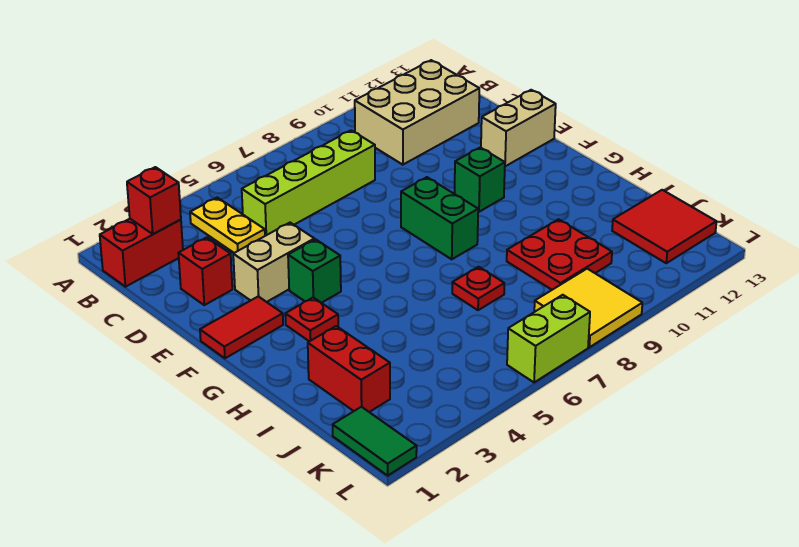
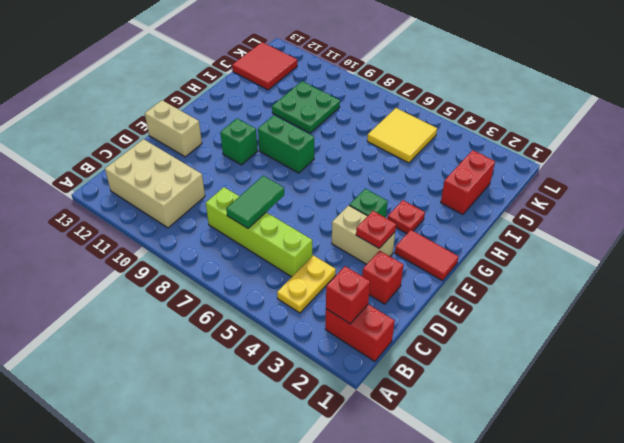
green 1x2 brick [401,177,478,259] -> green 1x2 brick turned to [258,115,314,173]
red 1x1 plate [452,267,504,310] -> red 1x1 plate moved to [356,211,396,248]
red 2x2 plate [507,219,612,290] -> green 2x2 plate [272,81,340,133]
green 1x2 tile [333,407,417,476] -> green 1x2 tile moved to [226,176,285,228]
yellow 2x2 tile [534,269,642,347] -> yellow 2x2 tile moved to [367,108,437,163]
lime 1x2 brick [507,295,590,382] -> none

